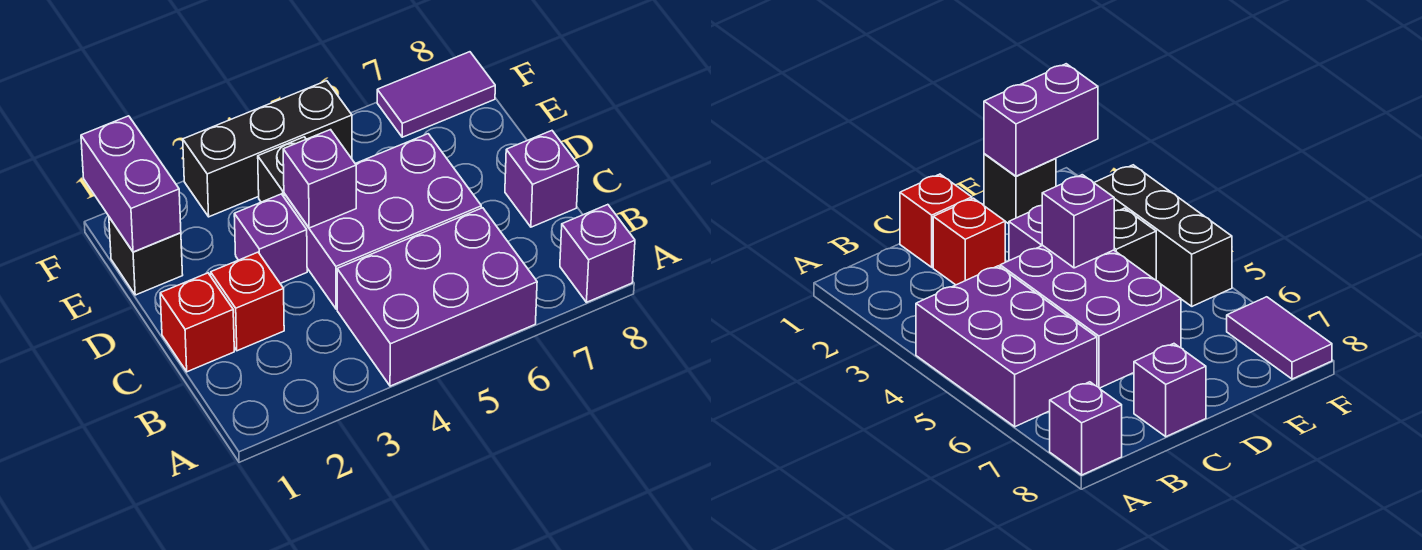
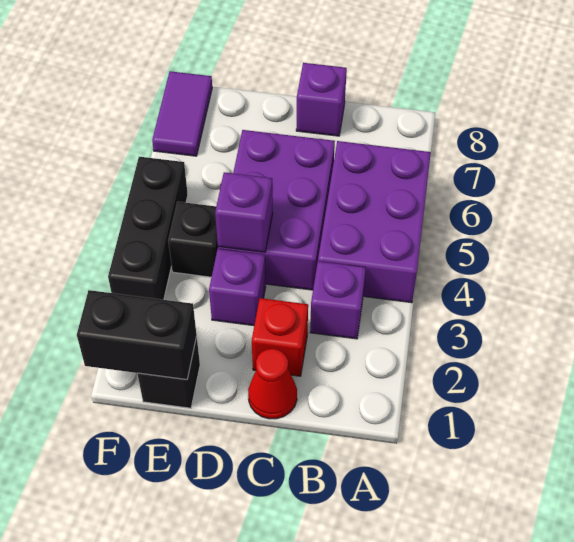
purple 1x1 brick [560,205,635,302] -> purple 1x1 brick moved to [310,261,366,339]
red 1x1 brick [160,273,234,372] -> red 1x1 cone [248,349,297,419]
purple 1x2 brick [81,116,181,252] -> black 1x2 brick [77,290,197,380]

